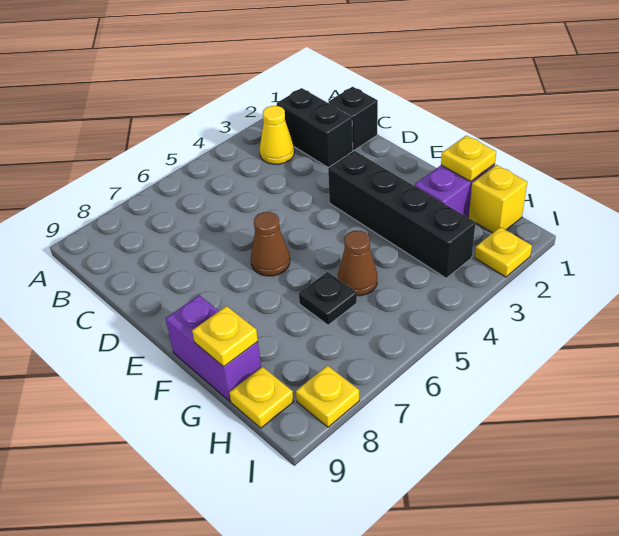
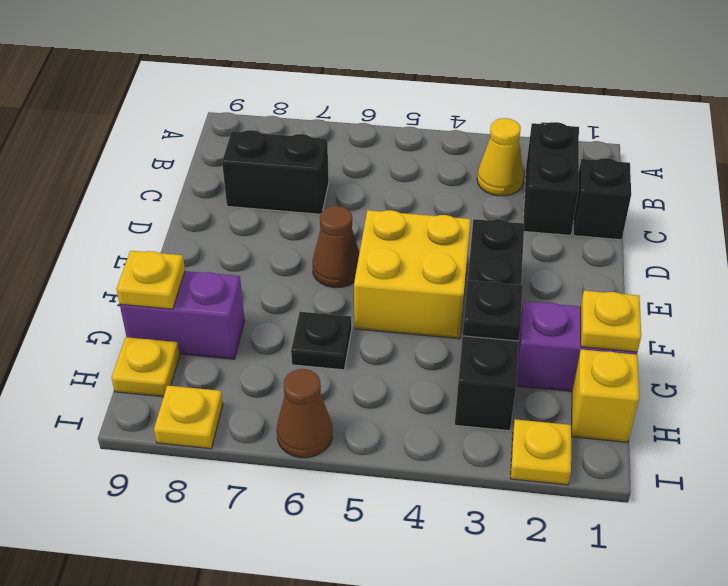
none -> black 1x2 brick [222,130,329,214]
none -> yellow 2x2 brick [354,210,471,339]
purple 1x2 brick [166,295,261,401] -> purple 1x2 brick turned to [120,271,245,359]
none -> black 1x1 plate [463,280,523,341]
brown 1x1 cone [338,231,377,296] -> brown 1x1 cone moved to [277,369,333,458]

